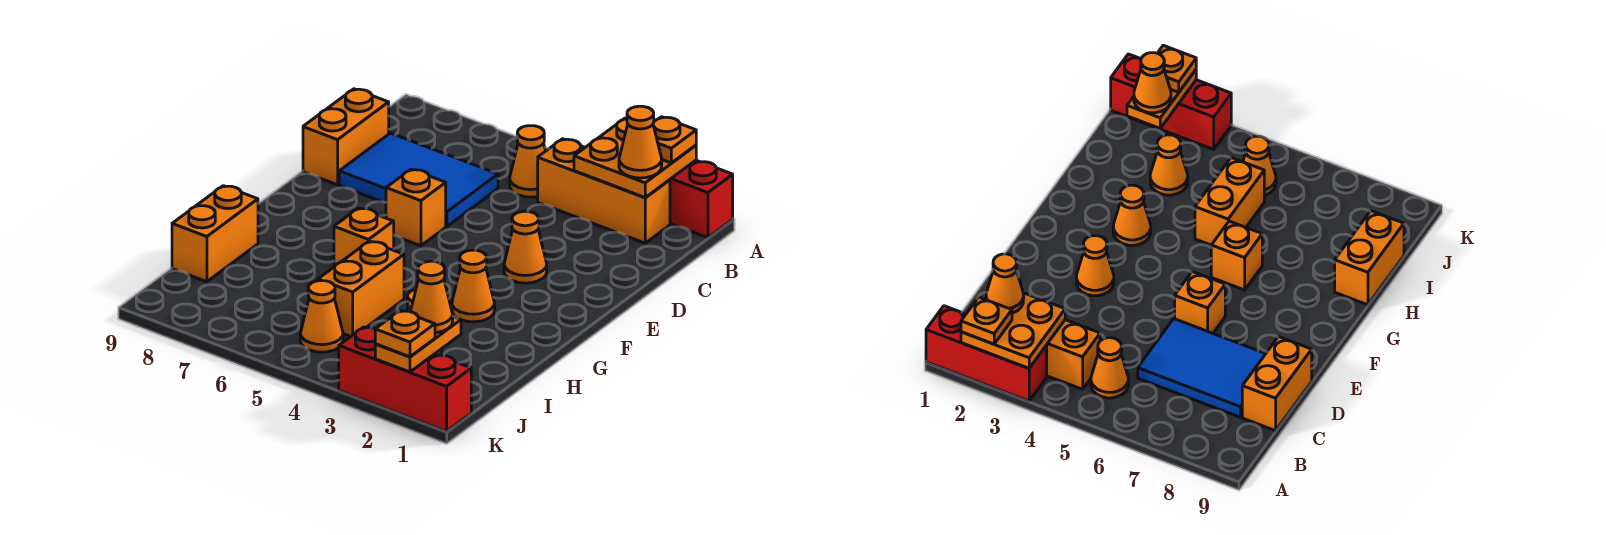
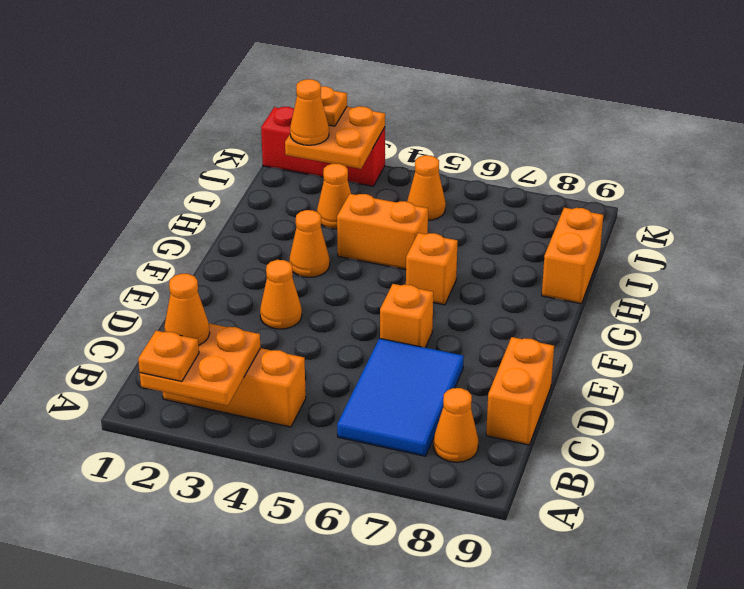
red 1x3 brick [670,160,733,238] -> none
orange 1x1 cone [510,126,545,197] -> orange 1x1 cone moved to [433,388,478,462]
blue 2x3 tile [339,133,498,226] -> blue 2x3 tile turned to [337,338,464,456]
orange 1x2 brick [318,241,404,337] -> orange 1x2 brick turned to [337,194,428,270]
orange 1x2 plate [375,317,461,372] -> orange 2x2 plate [285,106,385,169]

